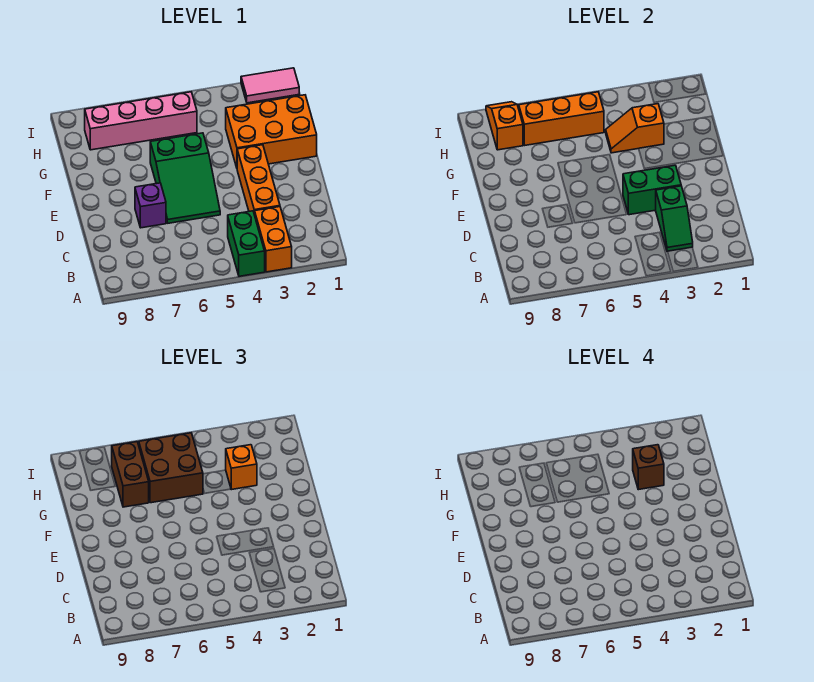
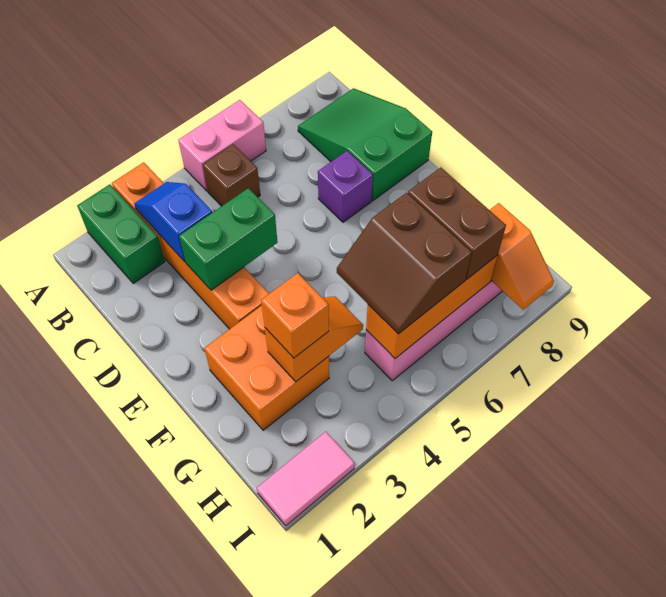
green 1x2 brick [228,211,265,276] -> green 1x2 brick moved to [77,184,165,284]
none -> pink 1x2 brick [178,100,266,191]
green 1x2 slope [656,186,693,252] -> blue 1x2 slope [134,182,212,262]
green 2x3 slope [150,133,220,223] -> green 2x3 slope moved to [298,88,432,201]
orange 2x3 brick [226,95,317,168] -> orange 2x2 brick [204,306,329,430]
brown 1x1 brick [633,445,664,490] -> brown 1x1 brick moved to [203,144,260,206]
brown 2x2 brick [139,433,203,503] -> brown 2x2 slope [337,193,472,334]

